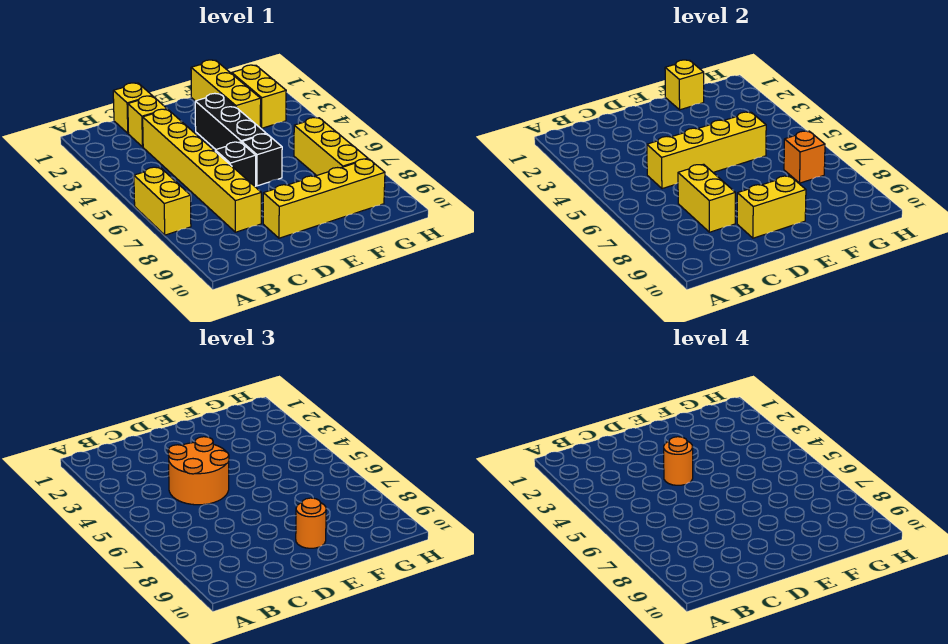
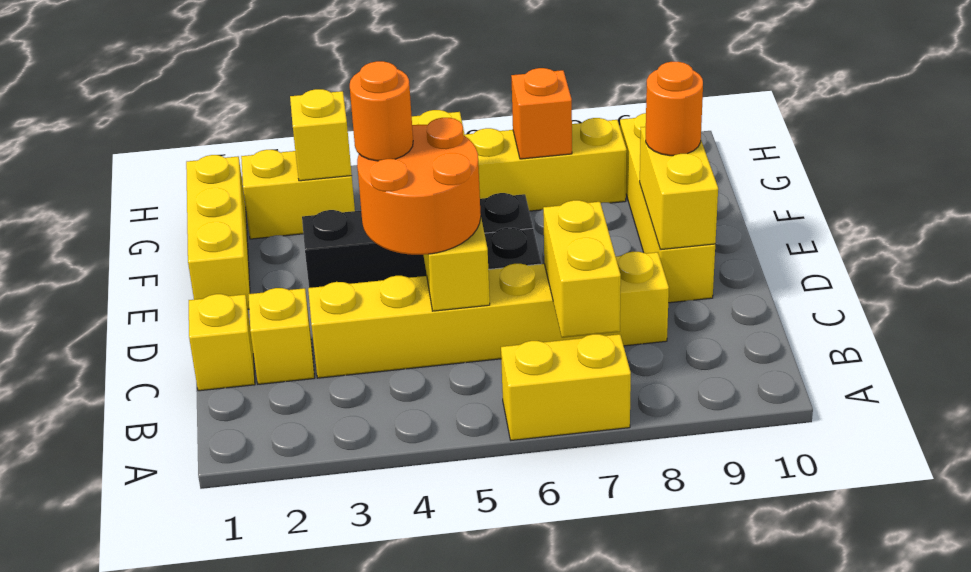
yellow 1x2 brick [678,164,735,232] -> yellow 1x2 brick turned to [543,200,621,338]
yellow 1x3 brick [191,60,261,127] -> yellow 1x3 brick turned to [186,155,250,309]
yellow 1x1 brick [665,60,704,110] -> yellow 1x1 brick moved to [290,89,352,181]

